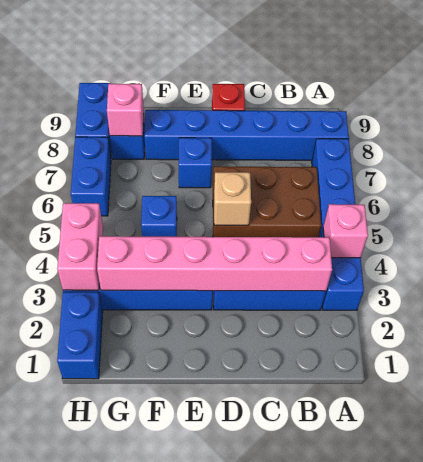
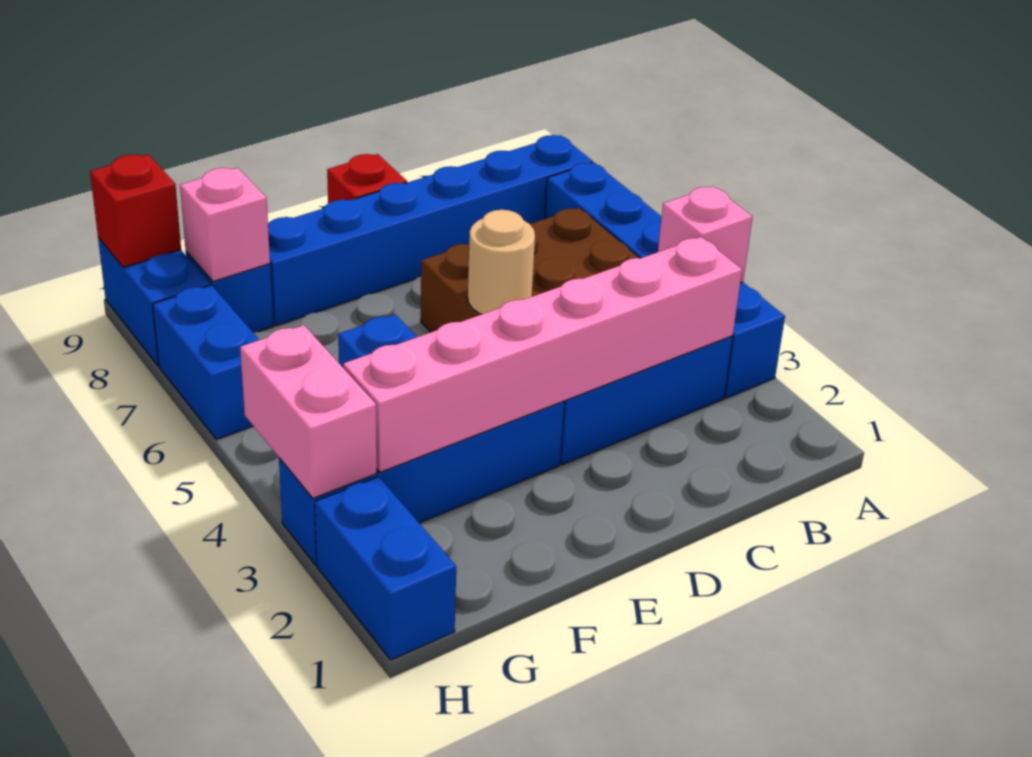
tan 1x1 brick [214,172,251,225] -> tan 1x1 round brick [468,210,535,314]
blue 1x1 brick [179,138,212,188] -> none
none -> red 1x1 brick [90,155,181,267]

